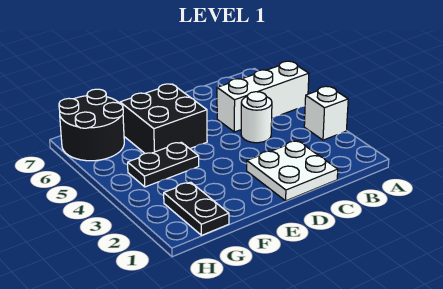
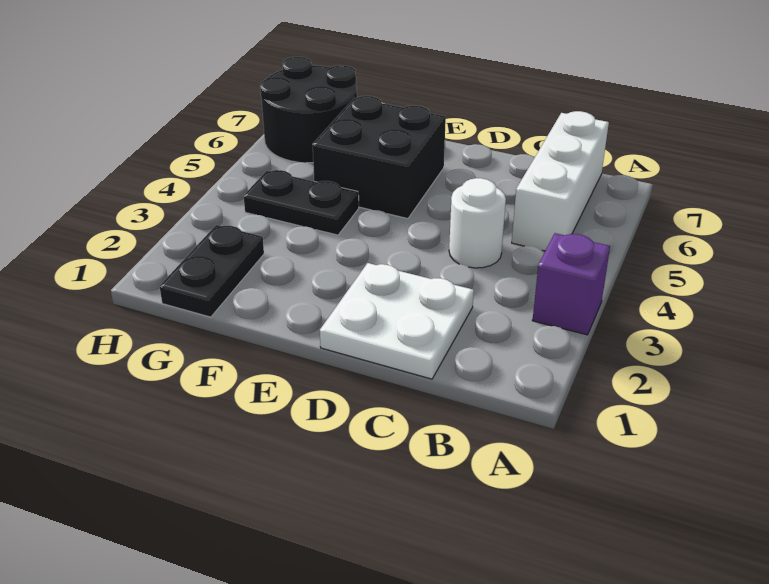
white 1x1 brick [304,86,348,140] -> purple 1x1 brick [532,233,610,335]
white 1x3 brick [217,61,309,132] -> white 1x3 brick turned to [512,111,609,251]

